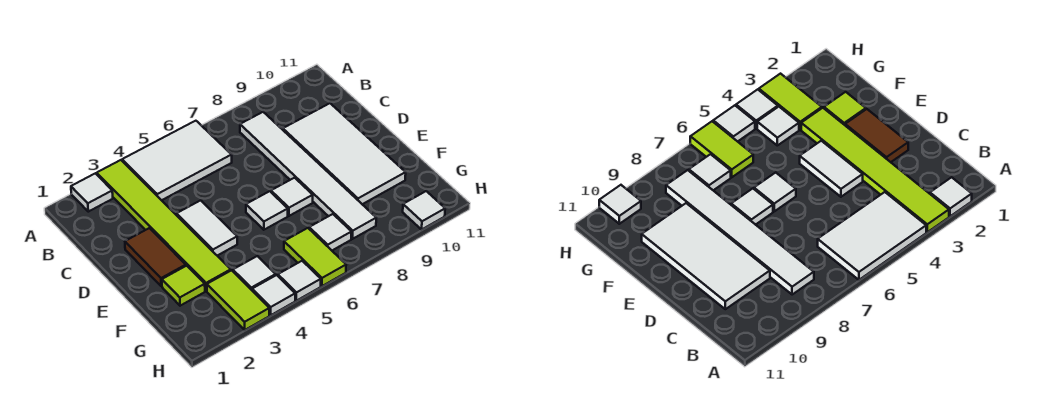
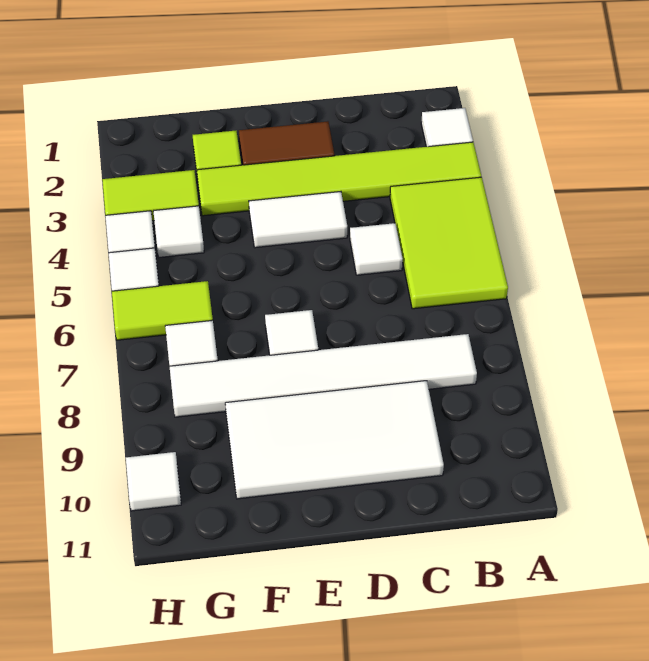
white 2x3 tile [122,121,232,200] -> lime 2x3 tile [390,177,508,309]
white 1x1 tile [246,191,288,230] -> white 1x1 tile moved to [350,223,403,275]

